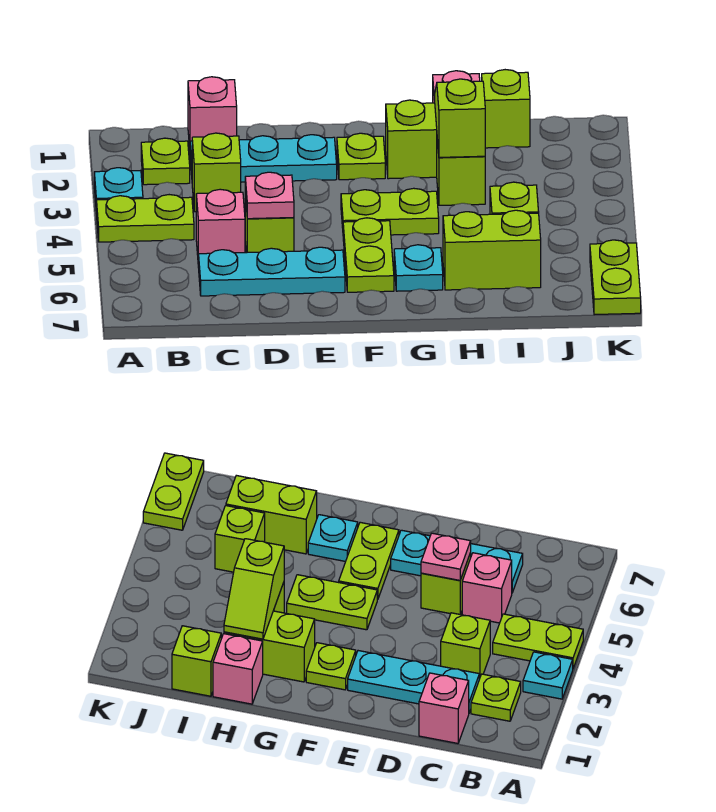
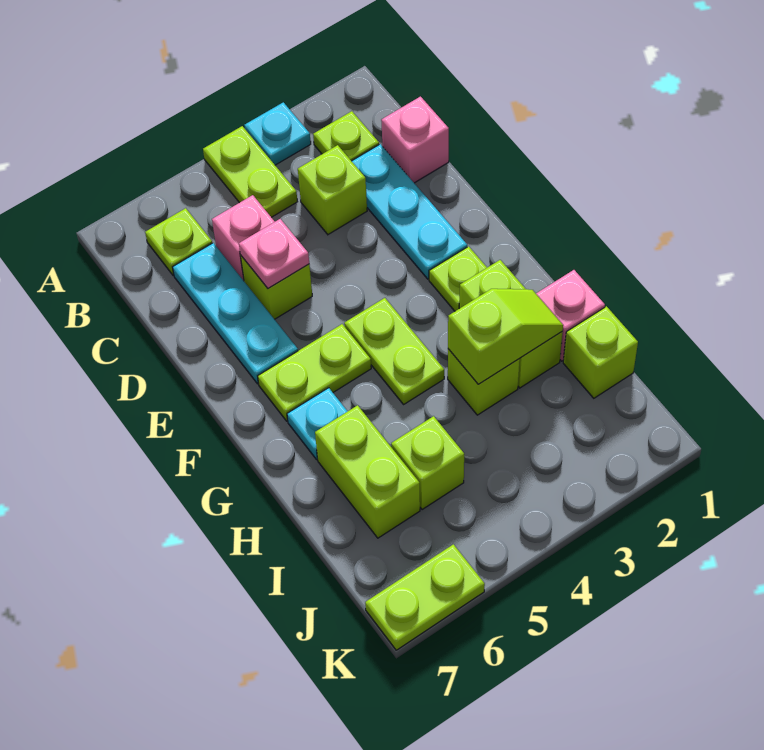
none -> lime 1x1 plate [145,208,212,275]

